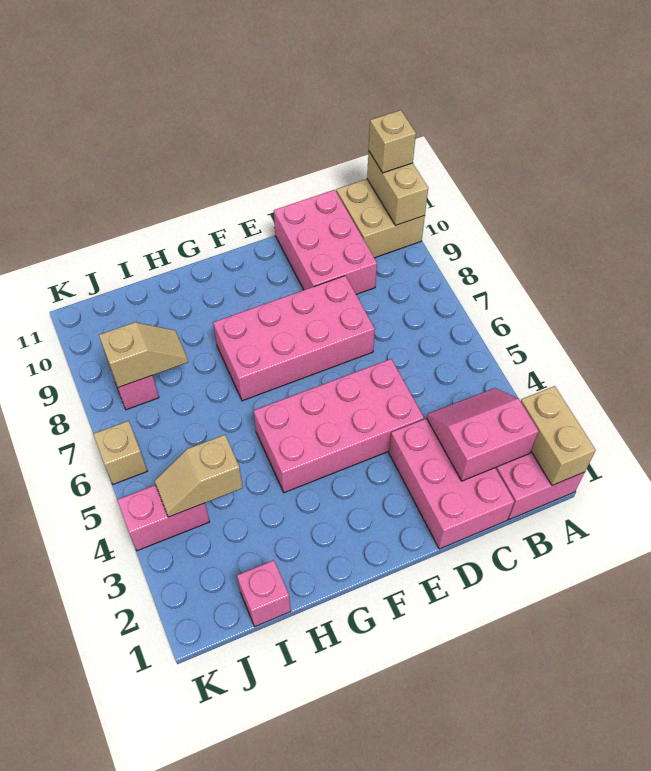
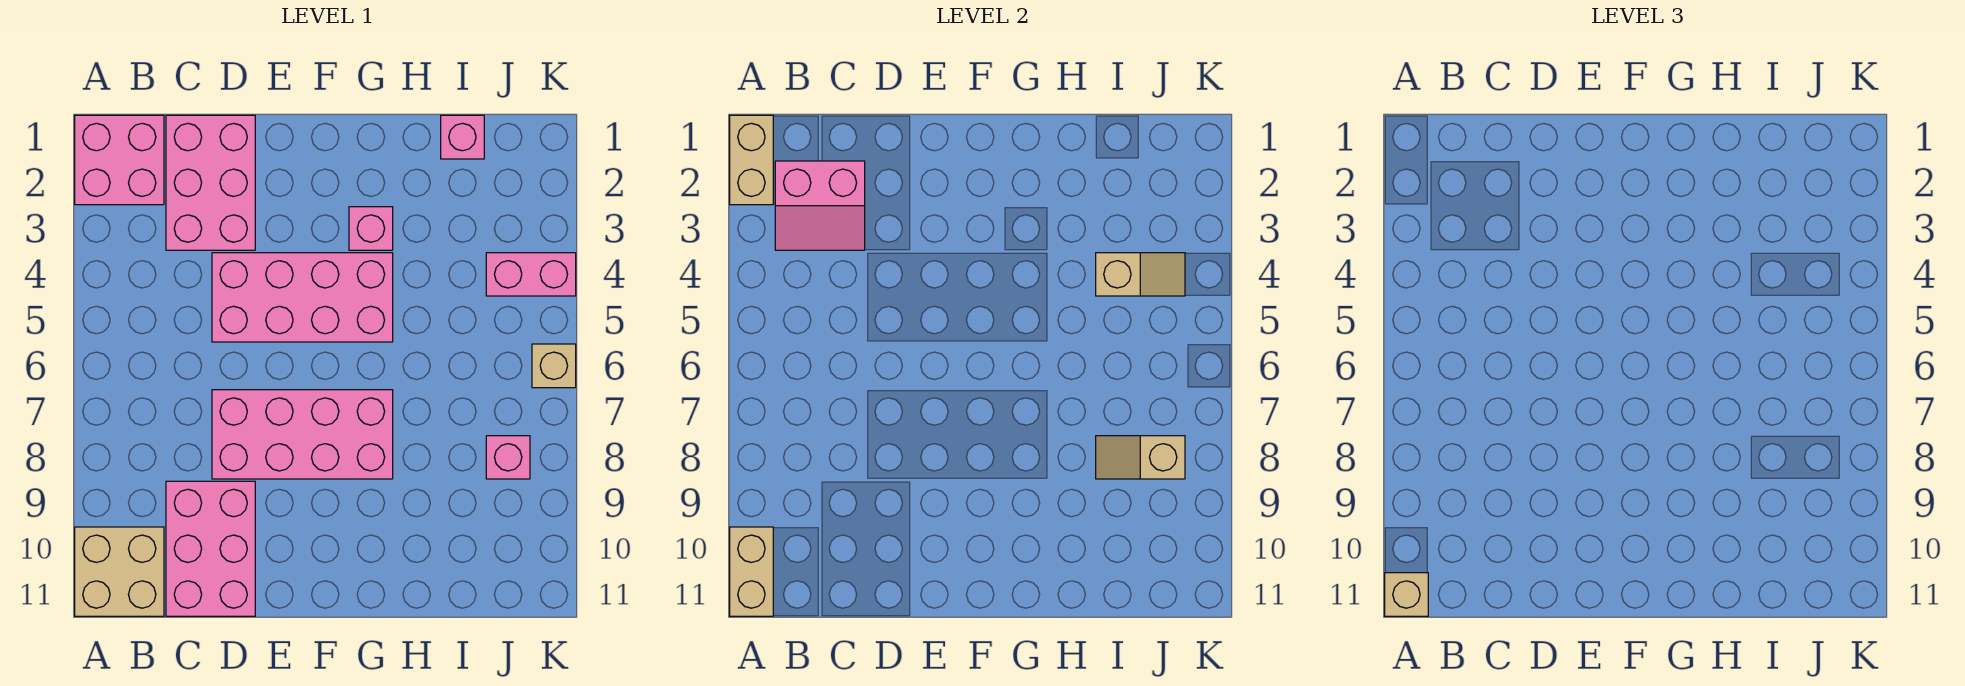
none -> pink 1x1 brick [349,207,393,250]

